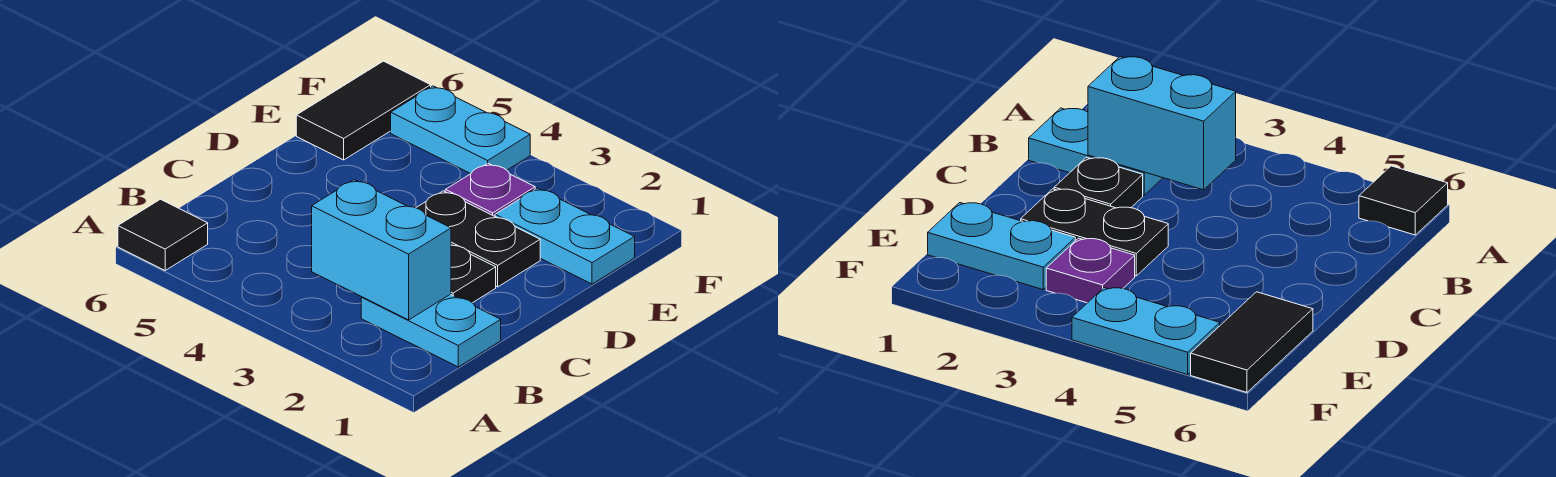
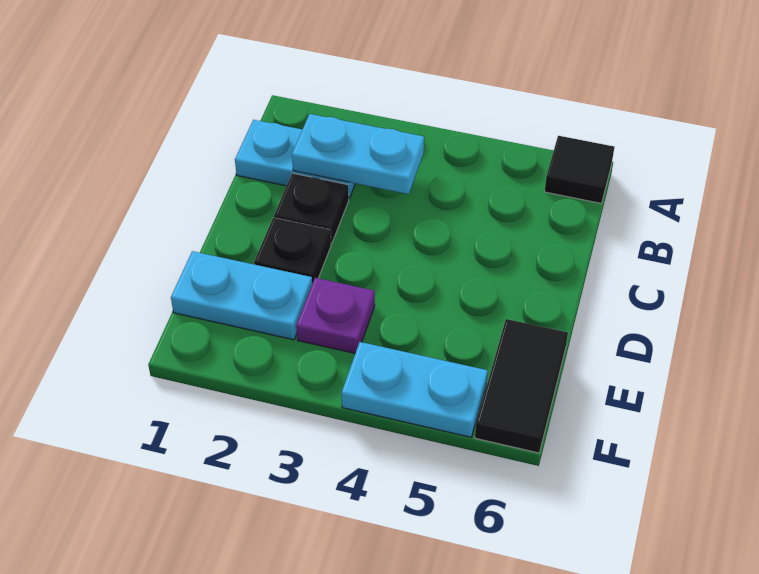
cyan 1x2 brick [312,180,451,320] -> cyan 1x2 plate [292,114,424,194]
black 1x2 plate [416,191,540,287] -> black 1x1 plate [254,218,331,283]

